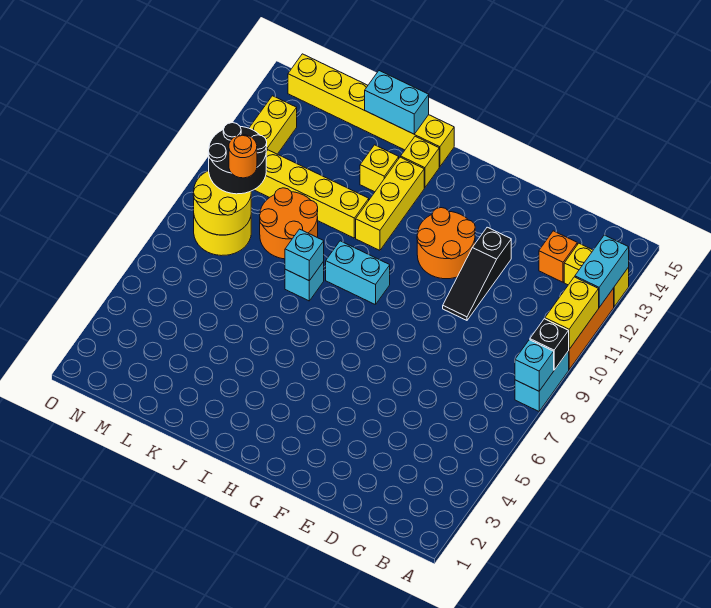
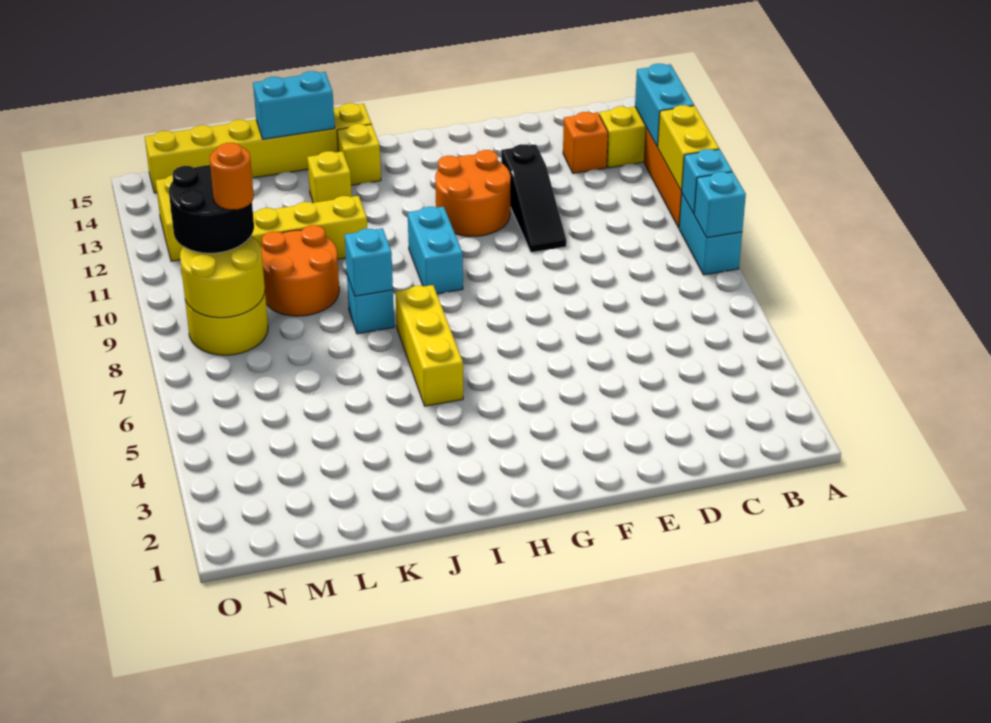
black 1x1 brick [530,319,569,370] -> cyan 1x1 brick [682,149,732,214]
cyan 1x2 brick [326,241,390,305] -> cyan 1x2 brick turned to [408,207,463,294]
yellow 1x3 brick [356,157,424,250] -> yellow 1x3 brick moved to [395,285,463,406]

